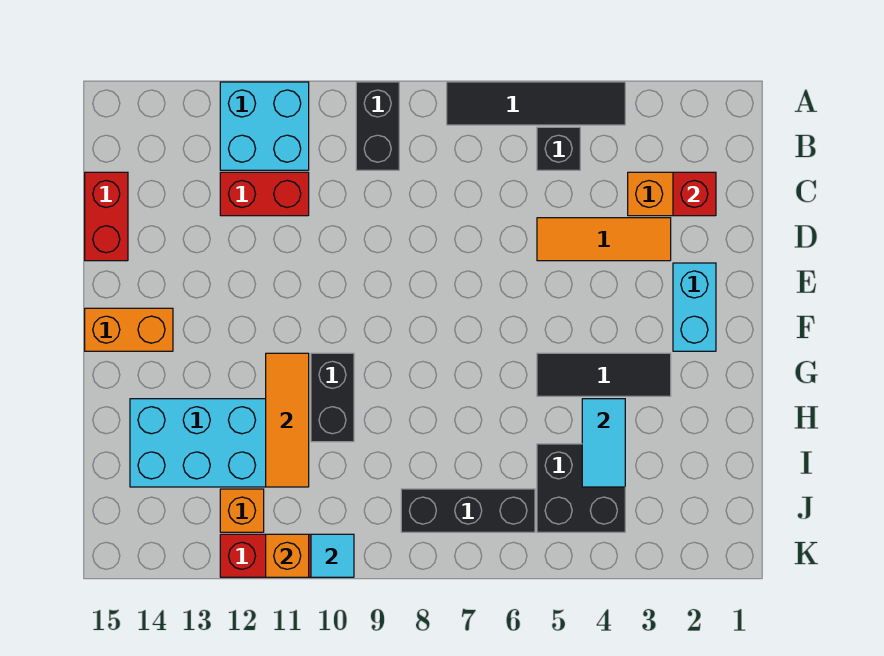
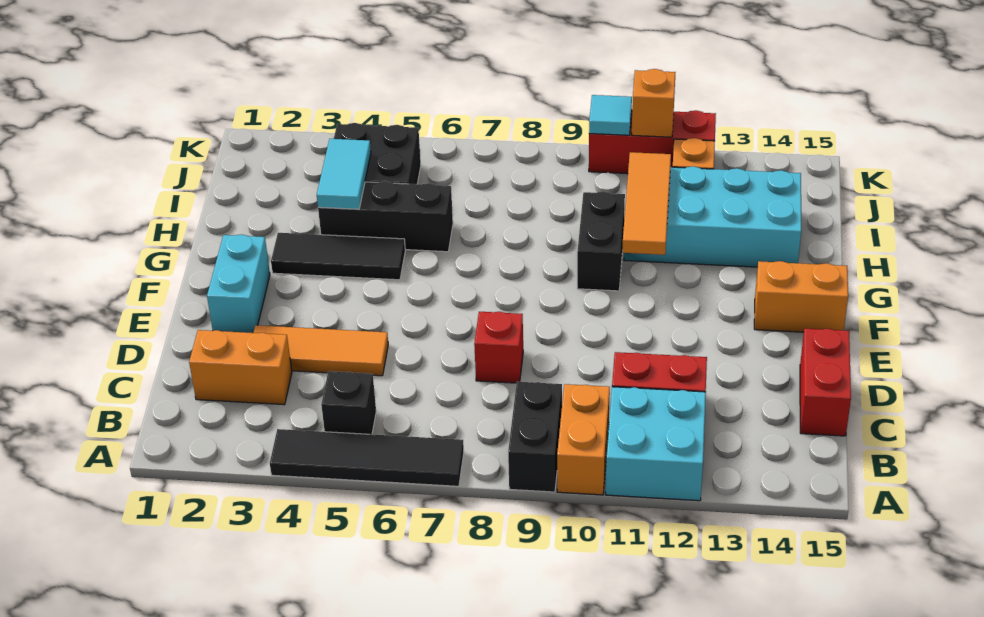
none -> orange 1x2 brick [557,384,610,495]
red 1x1 brick [673,172,716,216] -> red 1x1 brick moved to [474,312,523,383]
black 1x3 brick [401,489,535,532] -> black 1x3 brick moved to [318,181,453,252]

